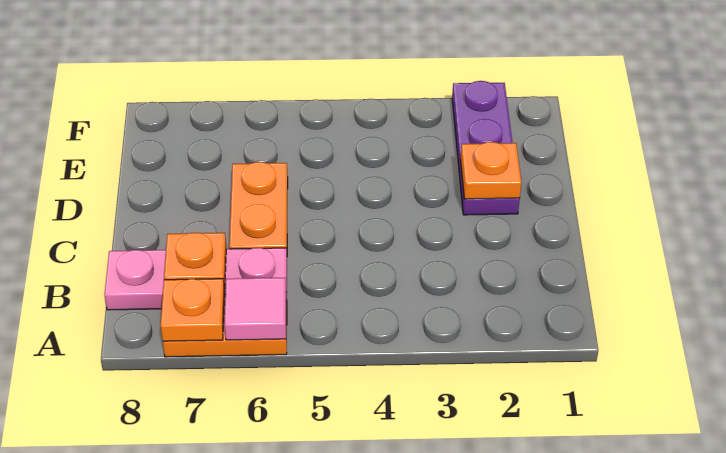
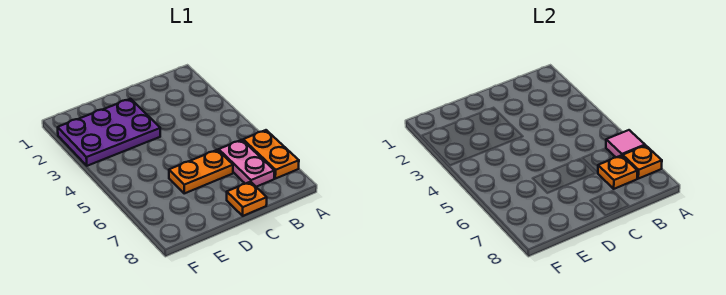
pink 1x3 plate [104,248,287,310] -> pink 1x2 plate [219,140,274,187]
purple 1x3 plate [452,81,520,215] -> purple 2x3 plate [58,99,160,166]
orange 1x1 plate [461,142,521,199] -> orange 1x1 plate moved to [227,182,267,216]

